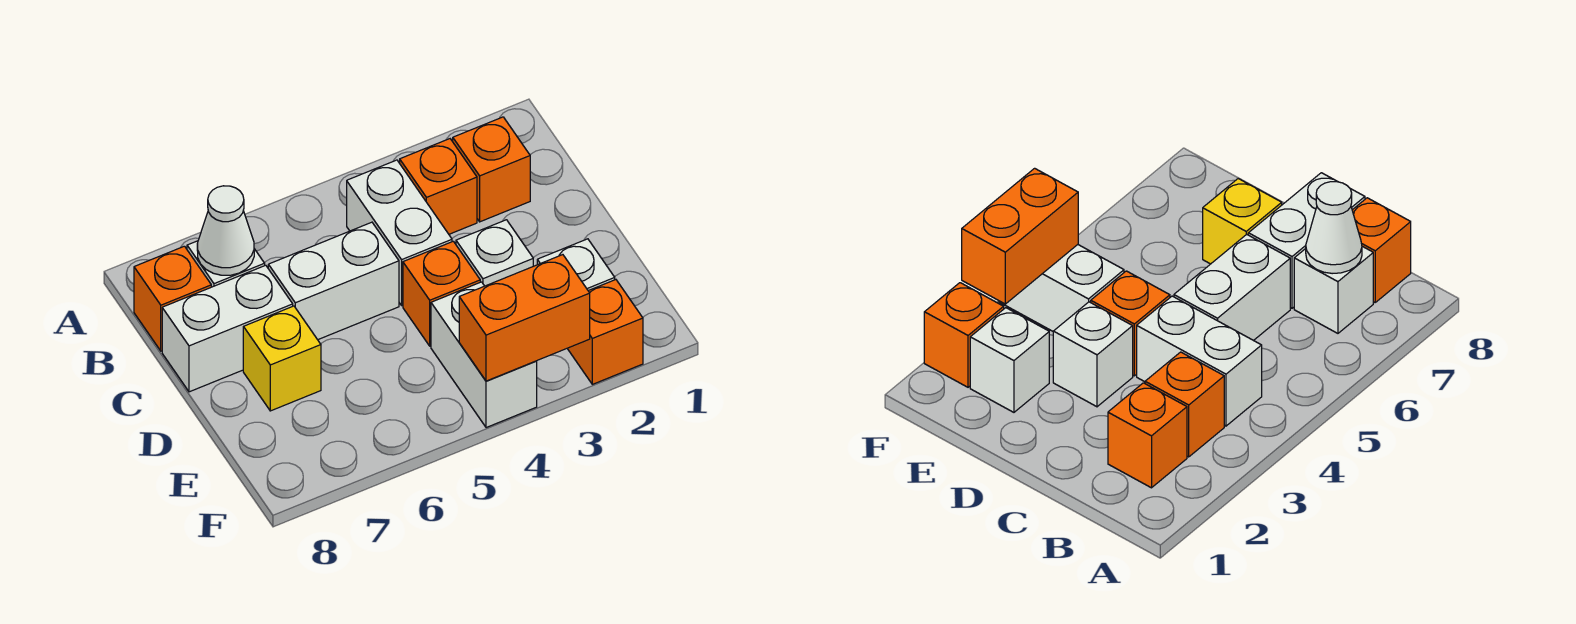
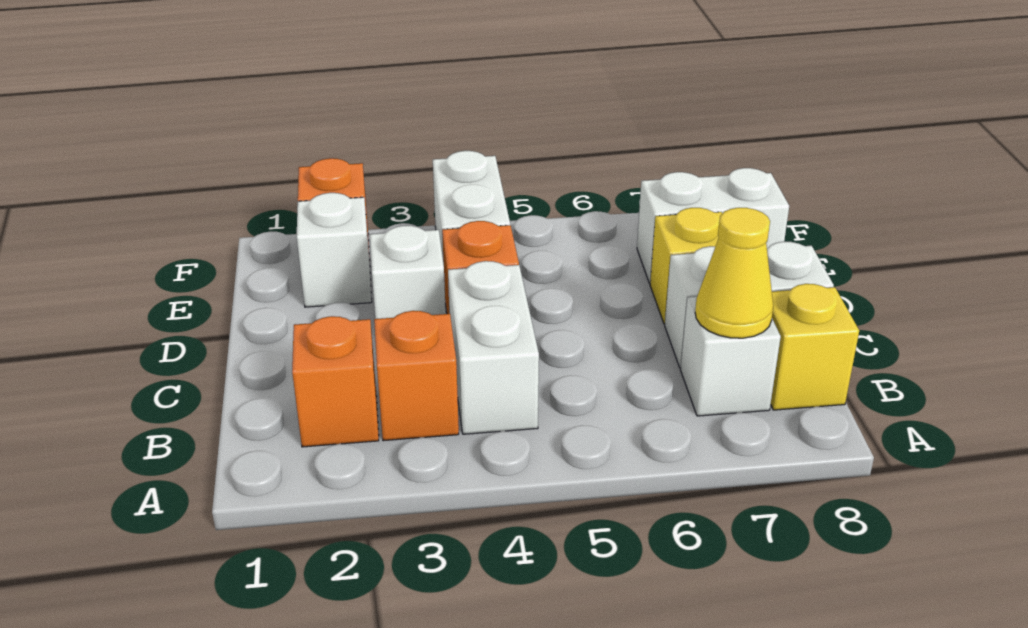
white 1x1 cone [197,186,254,275] -> yellow 1x1 cone [695,208,773,338]
orange 1x1 brick [134,246,211,351] -> yellow 1x1 brick [771,284,859,410]
white 1x2 brick [268,222,399,340] -> white 1x2 brick moved to [637,168,789,283]
orange 1x2 brick [459,255,590,381] -> none

